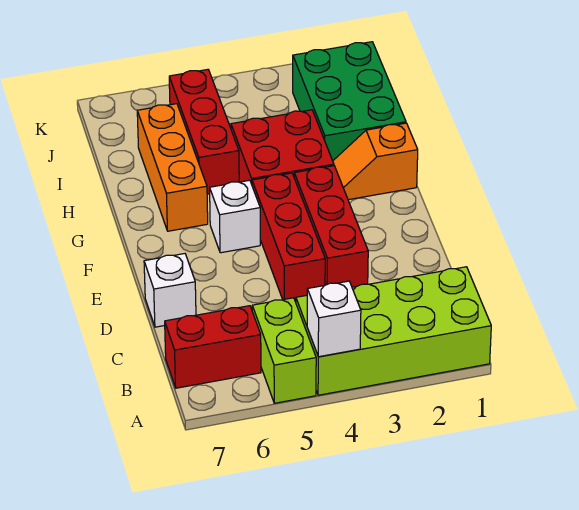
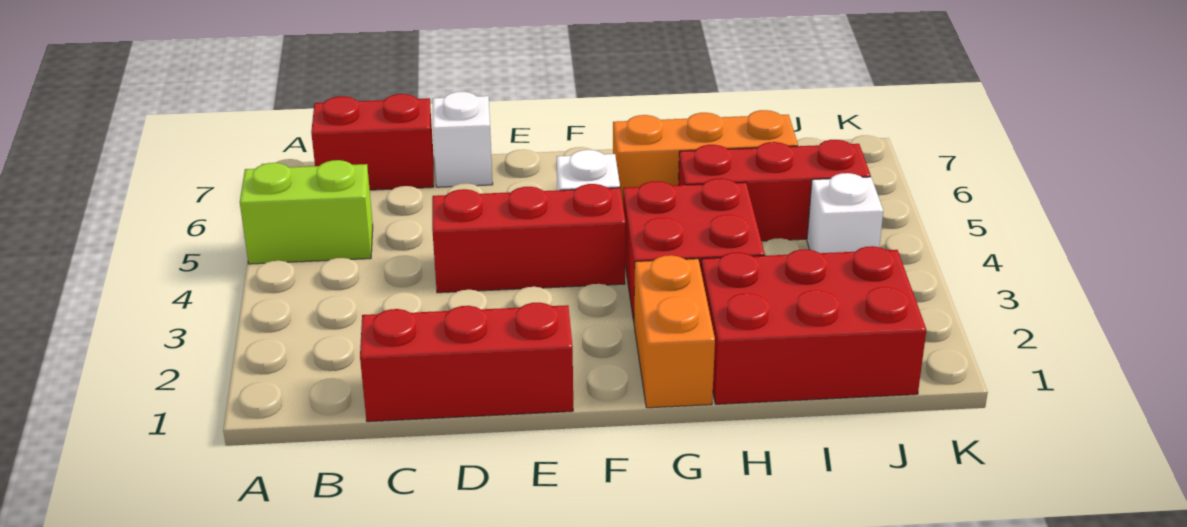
lime 2x4 brick [296,267,491,395] -> none
white 1x1 brick [307,281,361,357] -> white 1x1 brick moved to [807,173,883,253]
red 1x2 brick [165,306,261,388] -> red 1x2 brick turned to [311,94,434,190]
red 1x3 brick [294,166,368,287] -> red 1x3 brick moved to [360,303,573,422]
orange 1x2 slope [333,123,418,200] -> orange 1x2 brick [634,255,715,408]
green 2x3 brick [293,42,406,161] -> red 2x3 brick [701,246,926,404]

